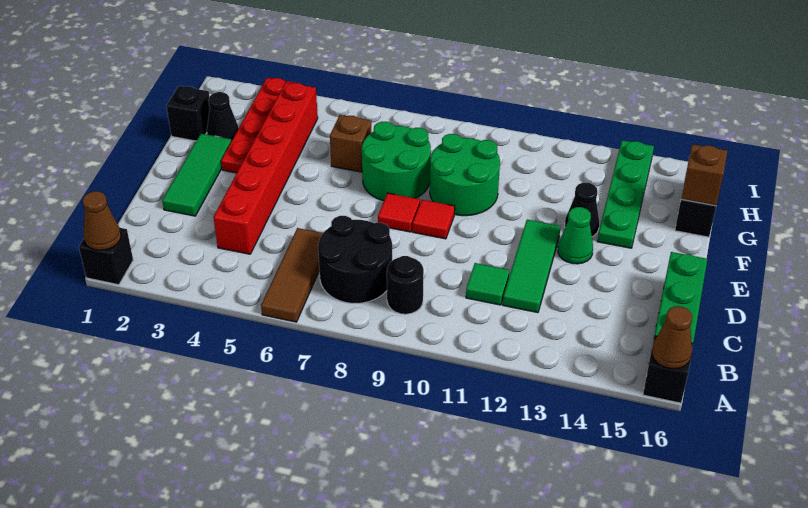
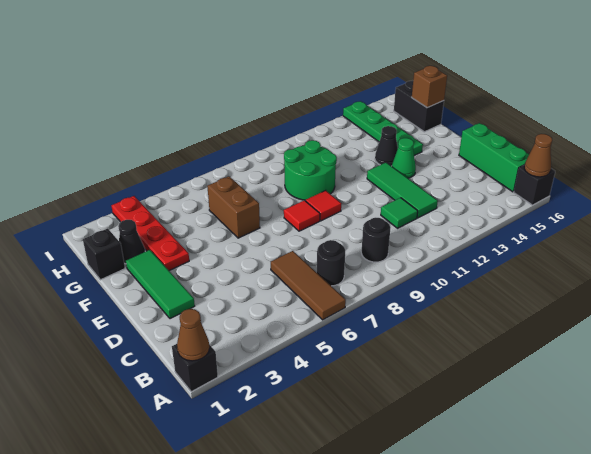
black 2x2 round brick [318,216,392,303] -> black 1x1 round brick [317,240,345,286]
red 1x6 brick [214,82,318,254] -> none
green 2x2 round brick [362,122,431,201] -> none
brown 1x1 brick [330,115,371,172] -> brown 1x2 brick [207,176,260,238]

